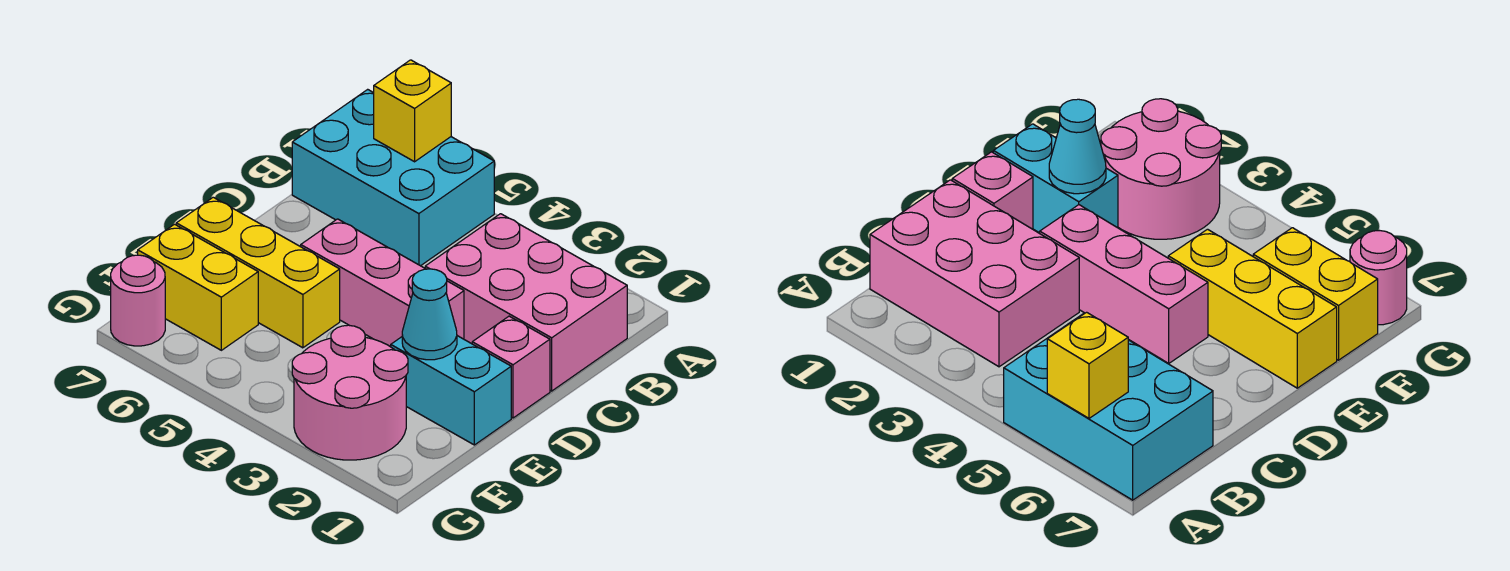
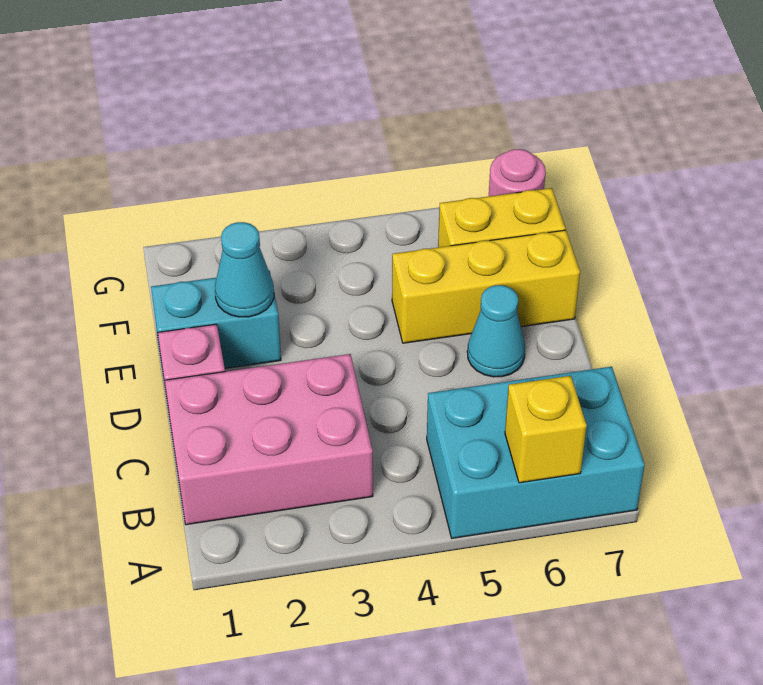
pink 1x3 brick [301,219,464,347] -> none
none -> cyan 1x1 cone [467,285,525,377]
pink 2x2 round brick [292,325,408,460] -> none

